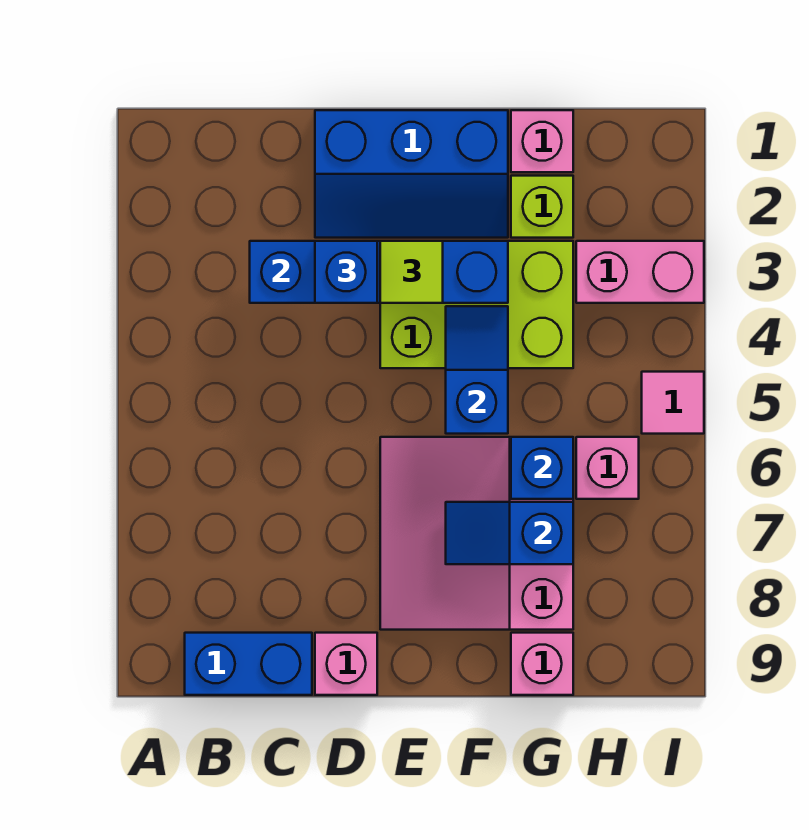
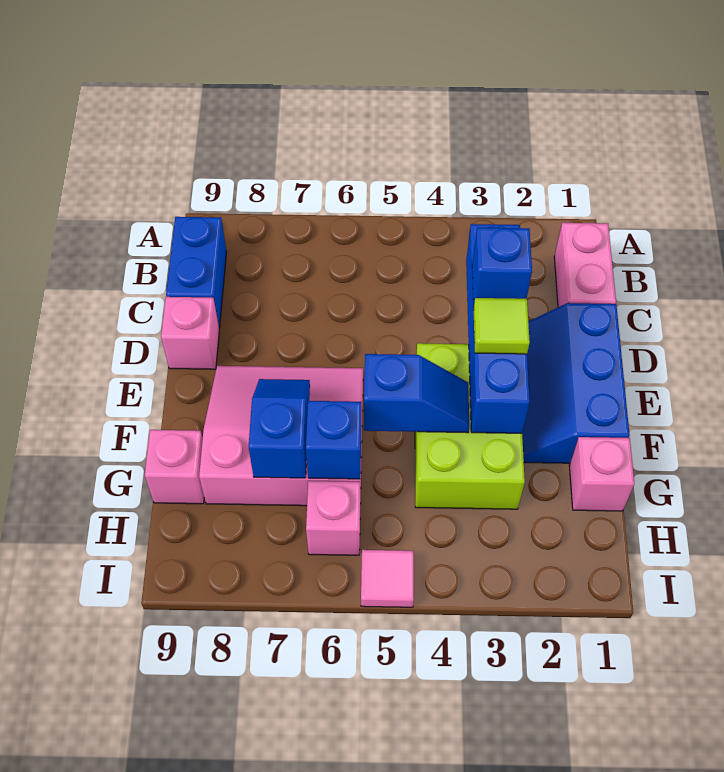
lime 1x1 brick [511,176,573,238] -> none
pink 1x2 brick [576,241,704,303] -> pink 1x2 brick moved to [554,223,616,307]

